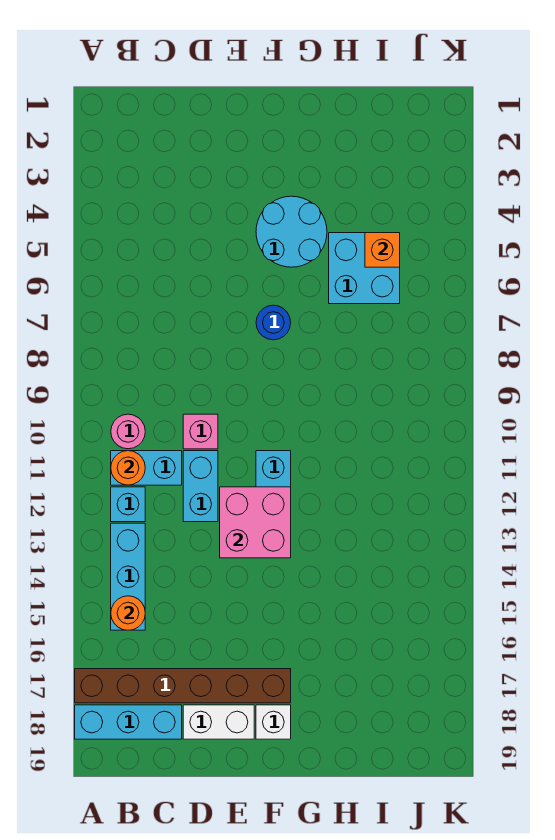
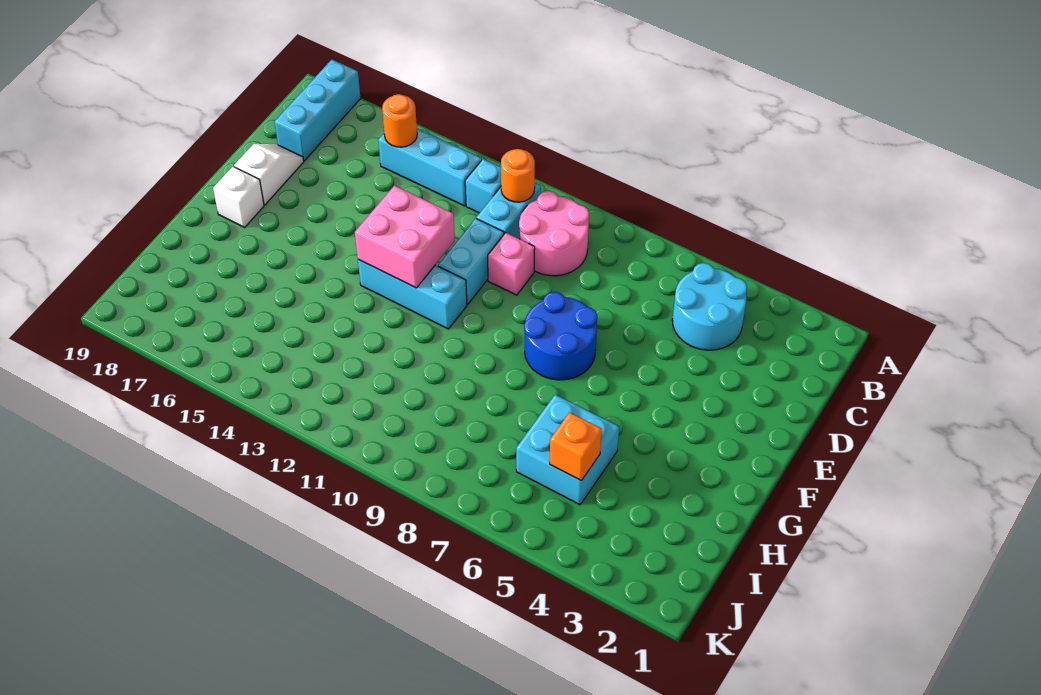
brown 1x6 brick [75,669,291,703] -> none
pink 1x1 round brick [111,414,145,449] -> pink 2x2 round brick [519,191,589,276]
cyan 1x2 brick [183,451,218,522] -> cyan 1x2 brick turned to [438,218,504,304]
white 1x2 brick [183,705,254,739] -> white 1x2 slope [234,144,304,205]
cyan 2x2 round brick [256,196,327,267] -> cyan 2x2 round brick moved to [672,263,747,350]
blue 1x1 round brick [256,305,291,340] -> blue 2x2 round brick [524,292,597,380]

